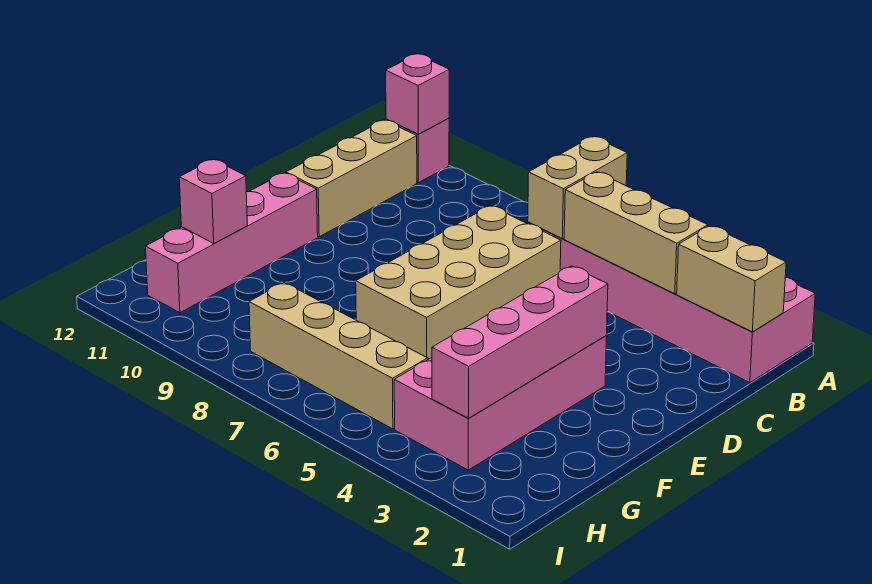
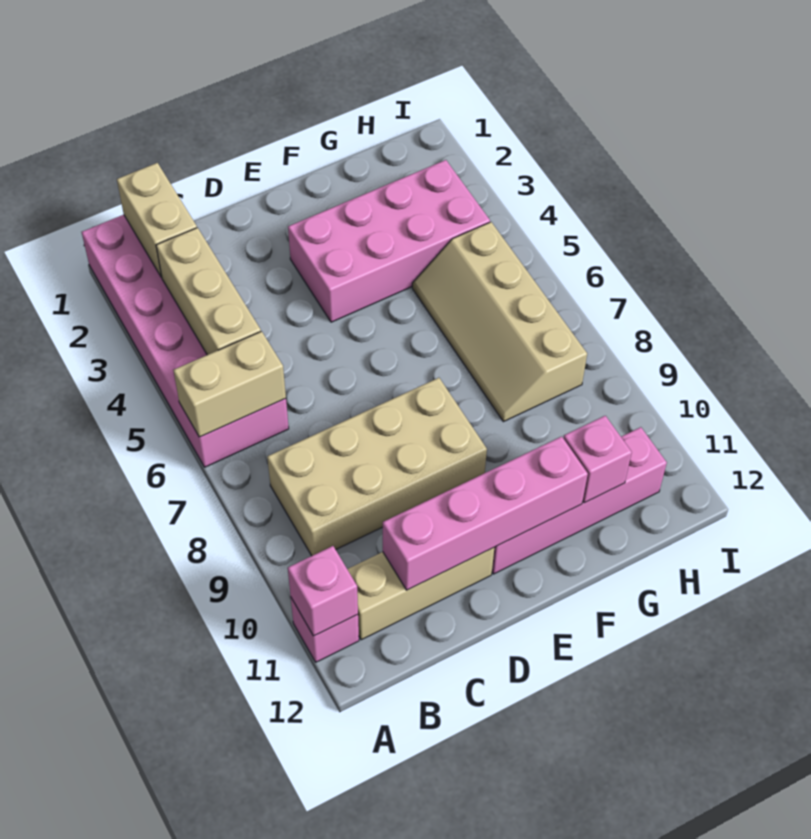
tan 2x4 brick [356,206,561,359] -> tan 2x4 brick moved to [267,378,487,556]
pink 1x4 brick [432,266,608,418] -> pink 1x4 brick moved to [383,436,588,590]

